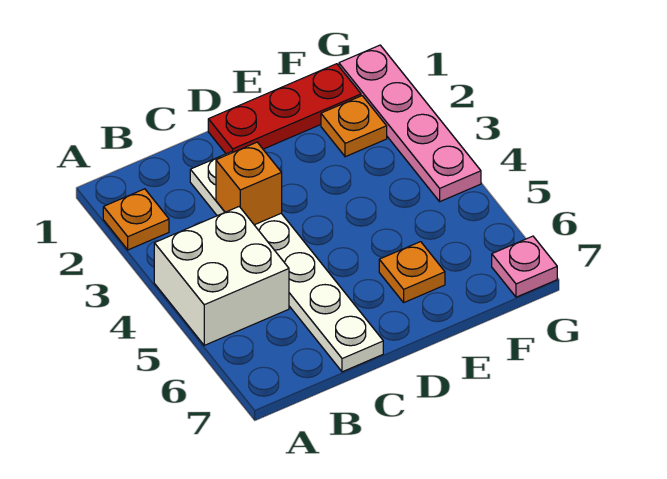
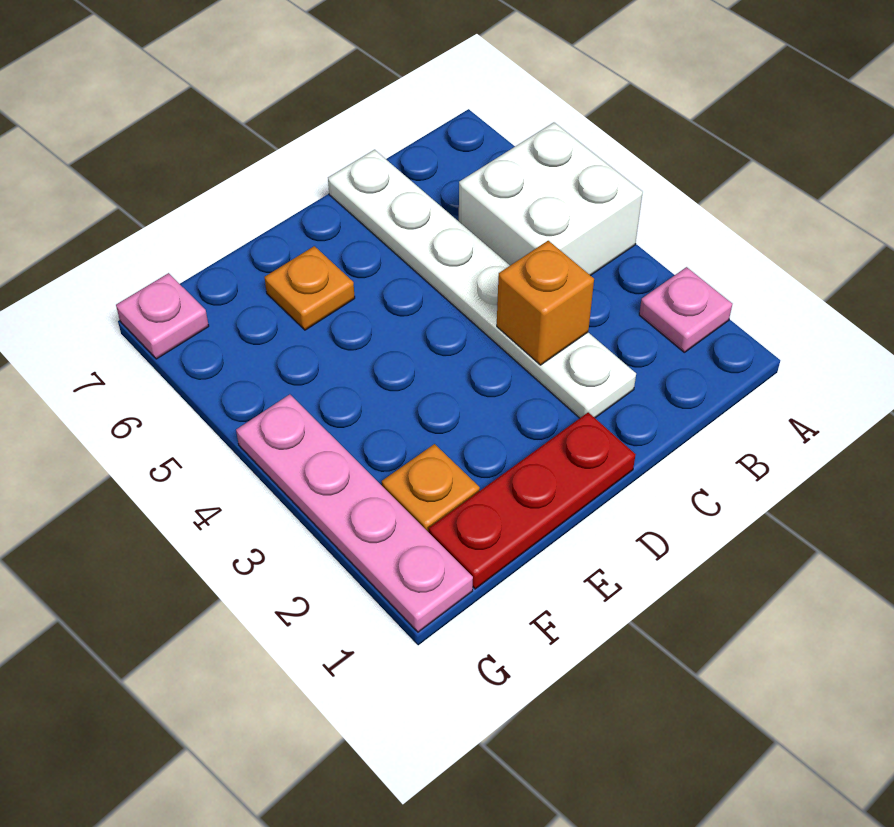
orange 1x1 plate [103,189,169,250] -> pink 1x1 plate [639,267,732,352]

